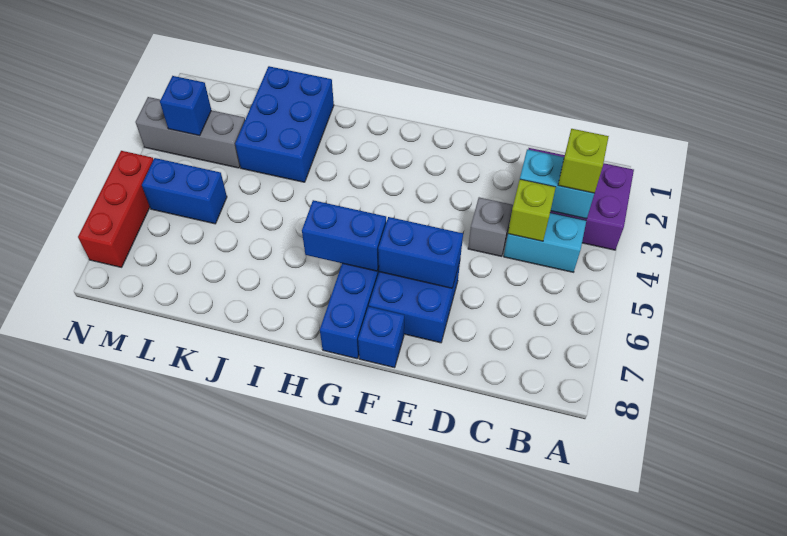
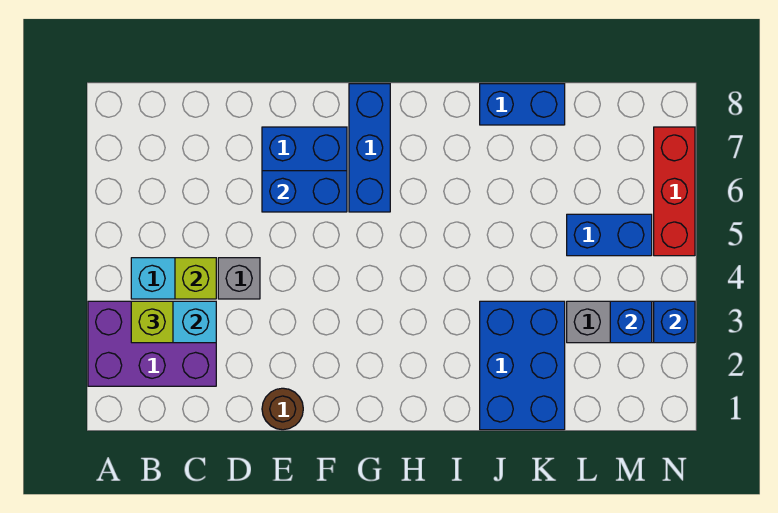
none -> brown 1x1 round brick [262,388,303,430]
blue 1x1 brick [358,306,404,368] -> blue 1x1 brick moved to [654,301,695,343]
blue 1x2 brick [302,200,386,271] -> blue 1x2 brick moved to [480,84,565,125]

